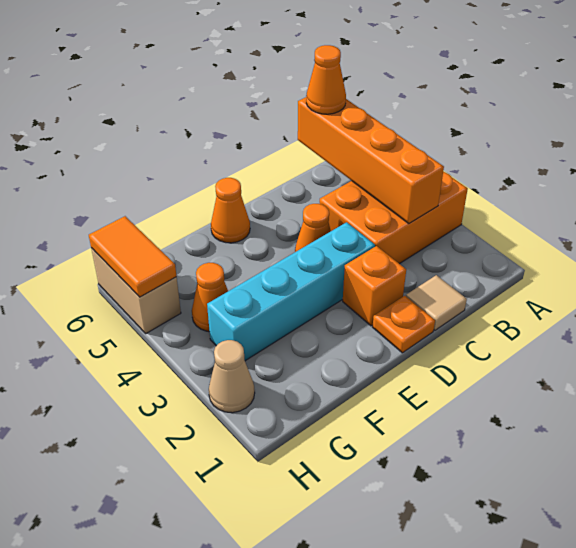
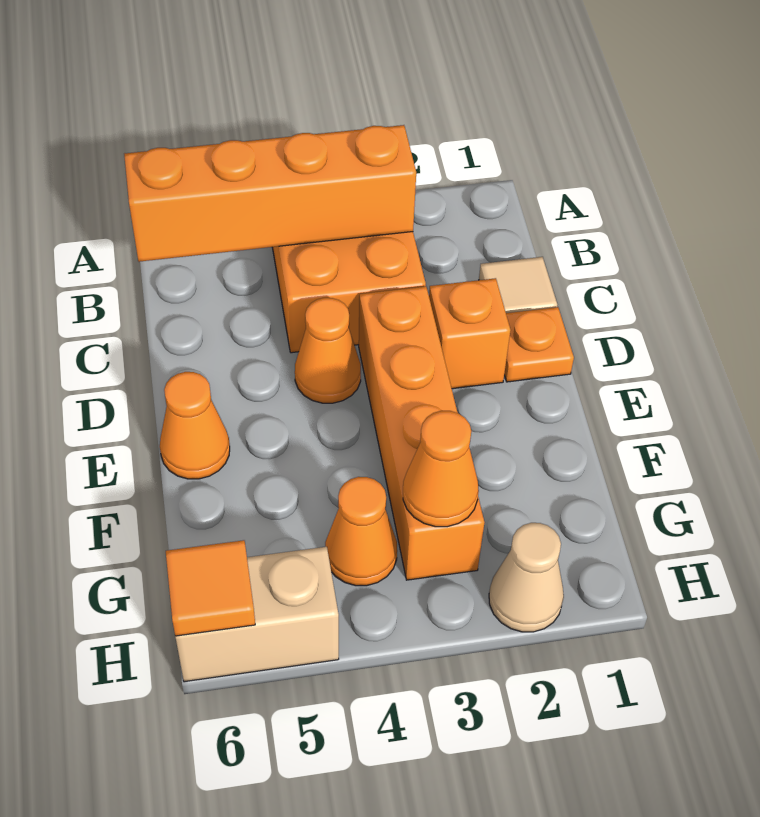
orange 1x1 cone [306,45,346,114] -> orange 1x1 cone moved to [403,411,479,527]
cyan 1x4 brick [207,222,375,361] -> orange 1x4 brick [359,286,484,580]
orange 1x2 tile [89,216,177,297] -> orange 1x1 tile [166,540,255,636]

